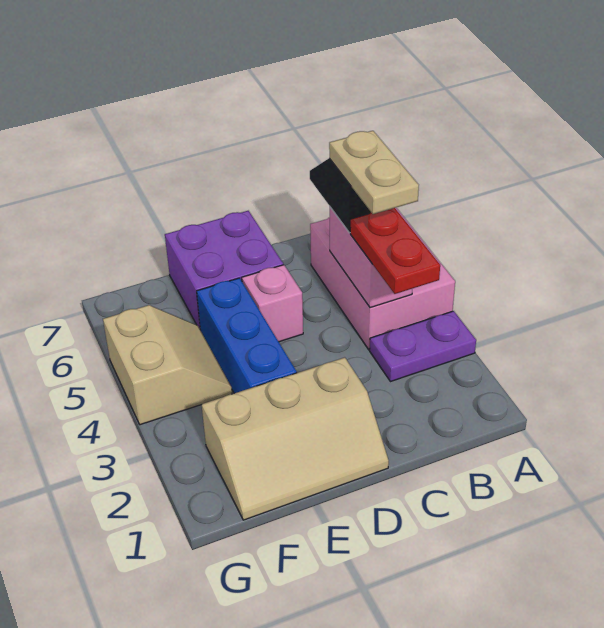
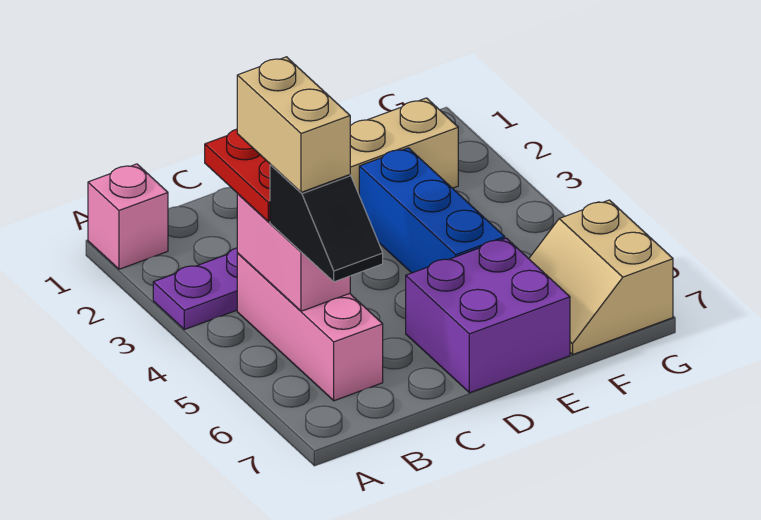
pink 2x3 brick [310,208,455,350] -> pink 1x3 brick [237,254,383,401]
tan 1x2 plate [329,131,419,214] -> tan 1x2 brick [237,57,350,192]
pink 1x1 brick [242,265,303,342] -> pink 1x1 brick moved to [88,164,168,269]
tan 2x2 slope [103,305,232,425] -> tan 2x2 slope moved to [529,200,673,354]

